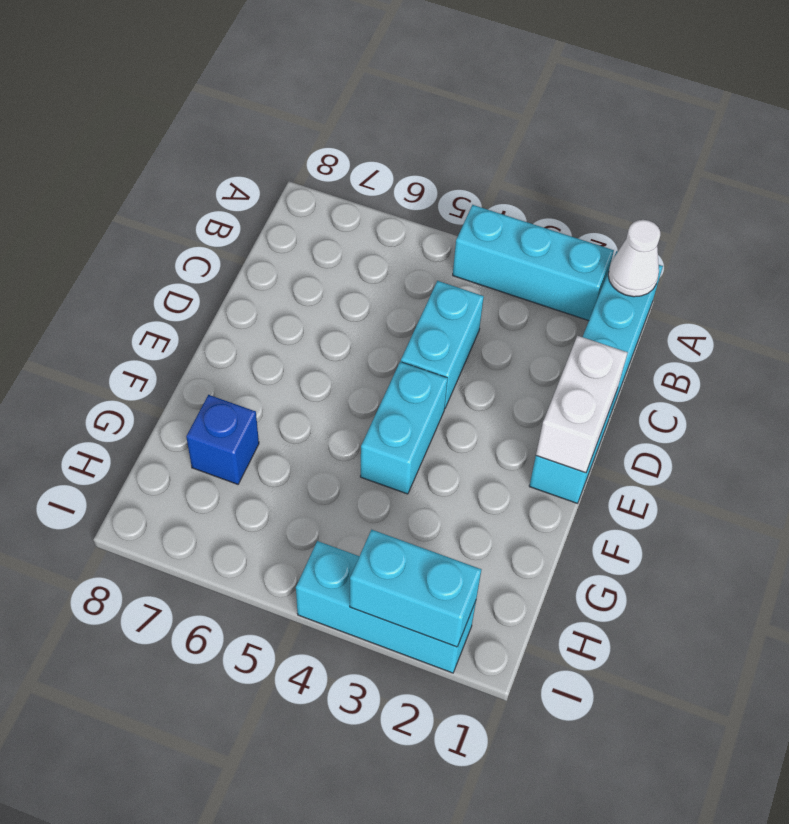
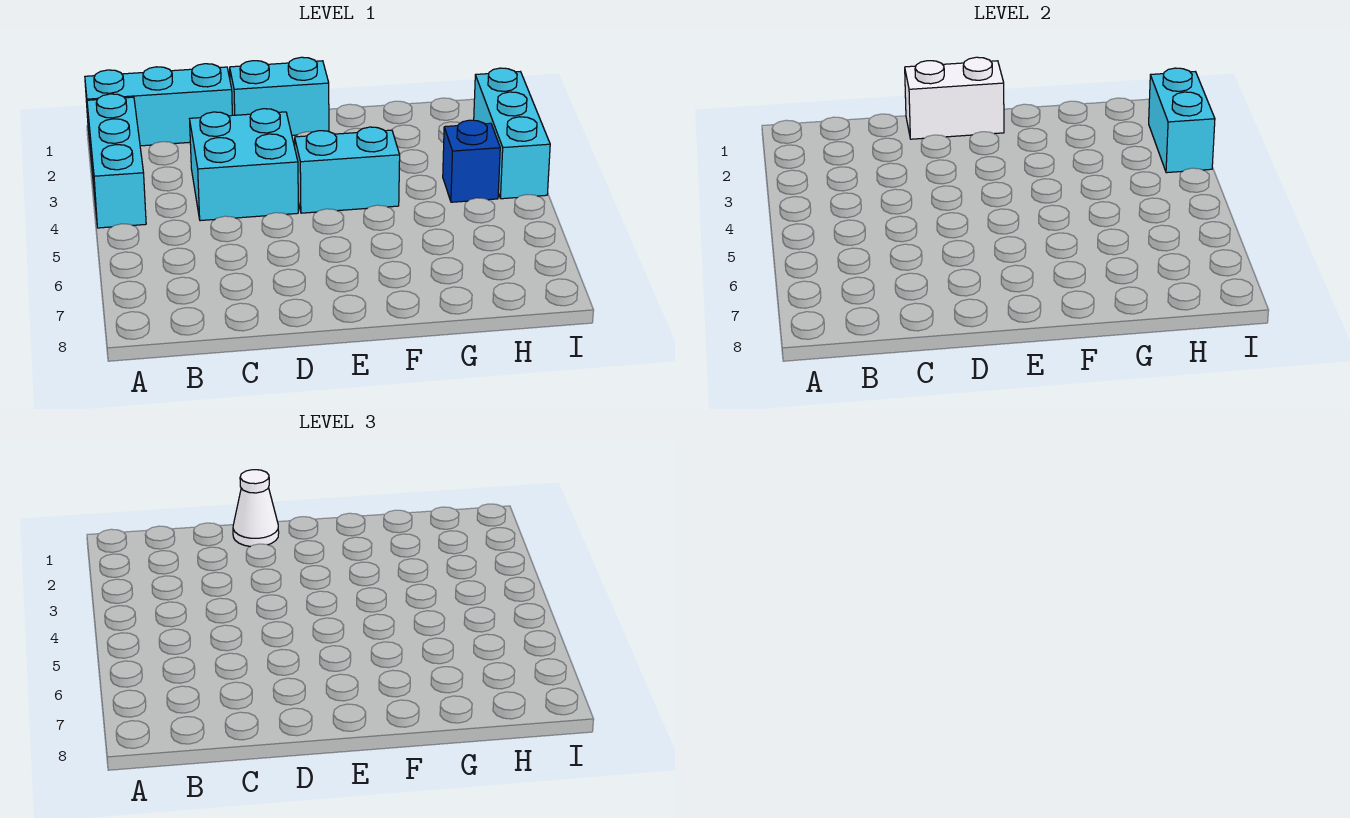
white 1x1 cone [608,220,660,297] -> white 1x1 cone moved to [233,470,279,547]
cyan 1x2 brick [401,281,484,408] -> cyan 2x2 brick [190,109,298,221]
blue 1x1 brick [186,395,259,484] -> blue 1x1 brick moved to [443,120,500,202]

